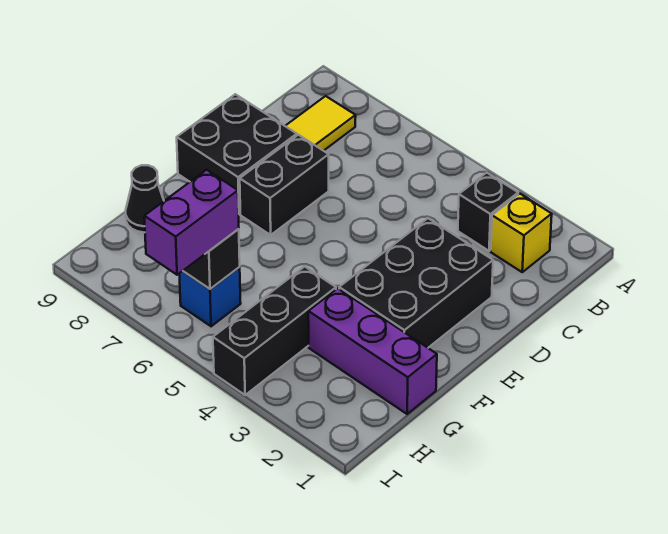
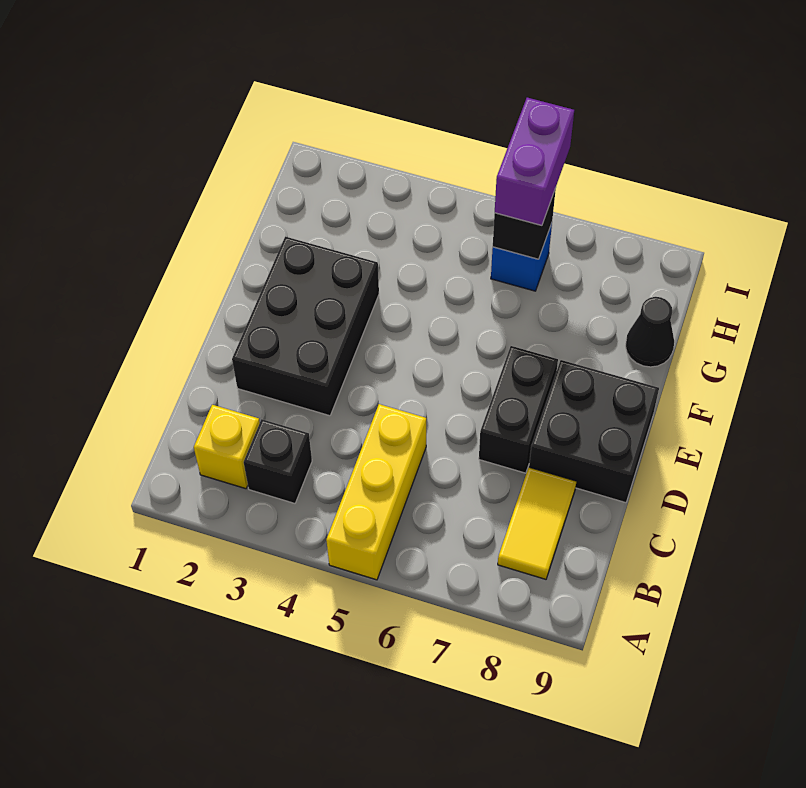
none -> yellow 1x3 brick [326,404,426,580]
purple 1x3 brick [308,288,437,414] -> none
black 1x3 brick [213,267,336,395] -> none

